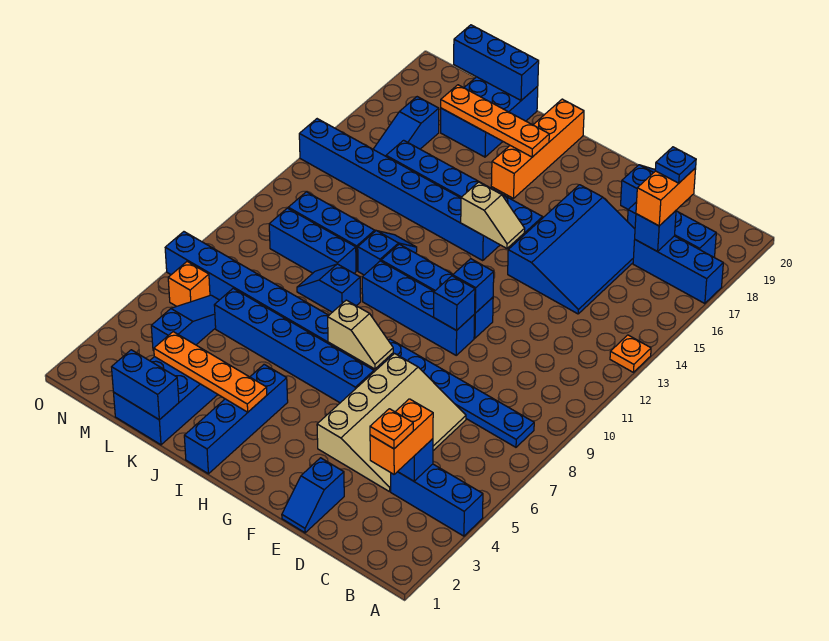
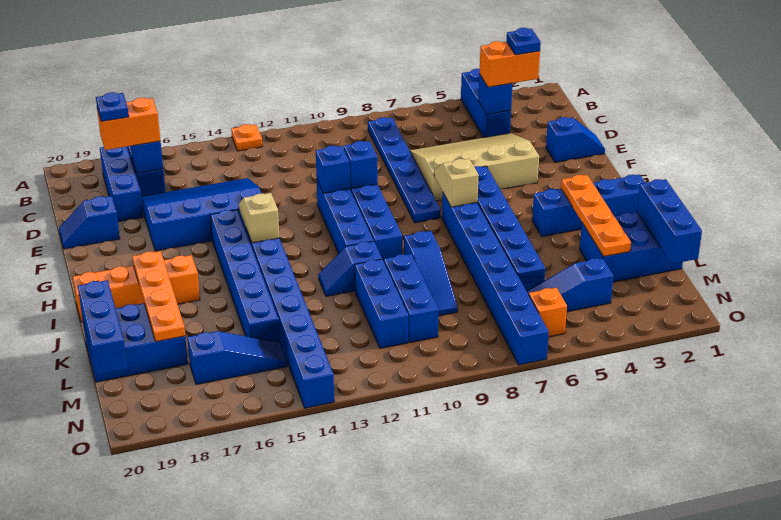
orange 1x1 plate [370,409,413,449] -> blue 1x1 plate [507,28,541,55]
blue 1x2 slope [297,264,361,312] -> blue 1x3 slope [404,231,458,316]
blue 1x2 brick [112,350,179,420] -> blue 1x3 brick [637,179,702,264]

